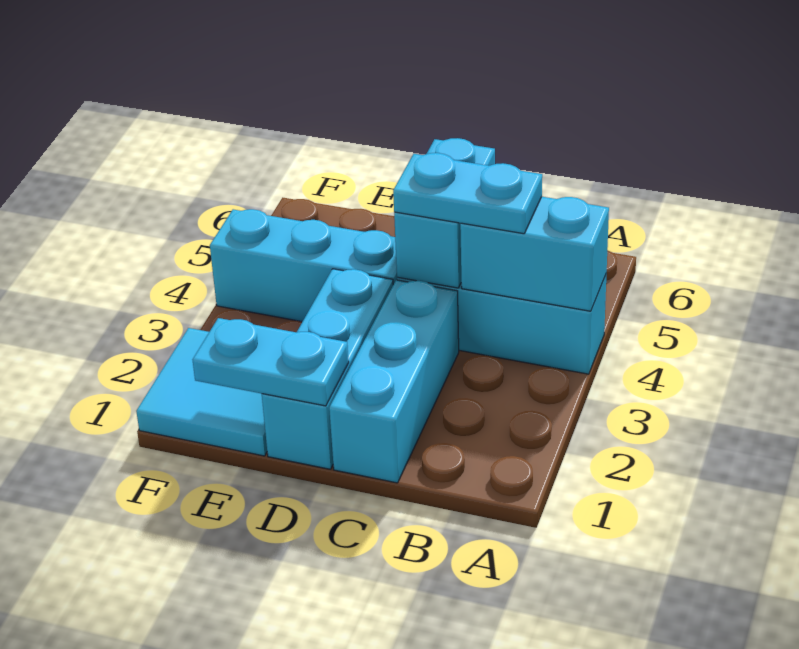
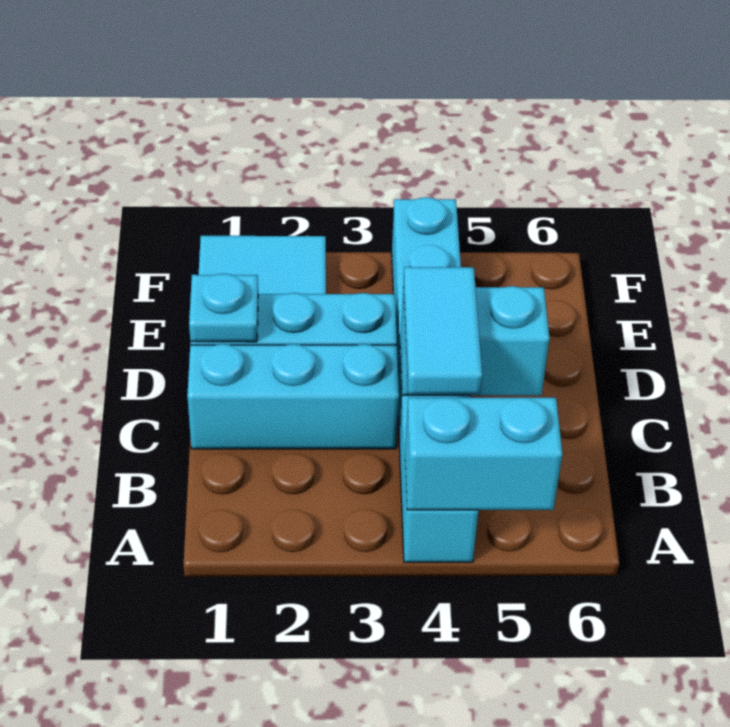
cyan 1x2 brick [460,197,609,311] -> cyan 1x2 brick turned to [405,398,562,510]
cyan 1x2 plate [393,153,542,234] -> cyan 1x2 tile [403,267,482,394]
cyan 1x2 plate [193,318,349,406] -> cyan 1x1 plate [189,274,258,342]

